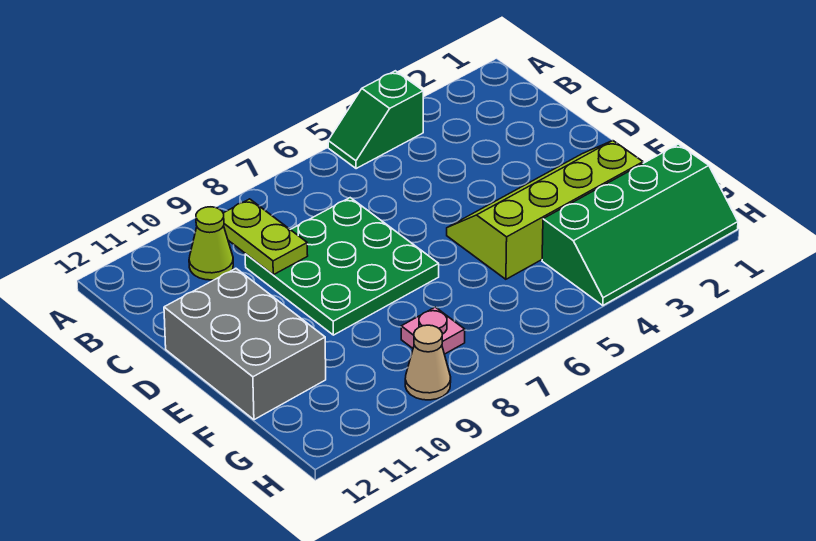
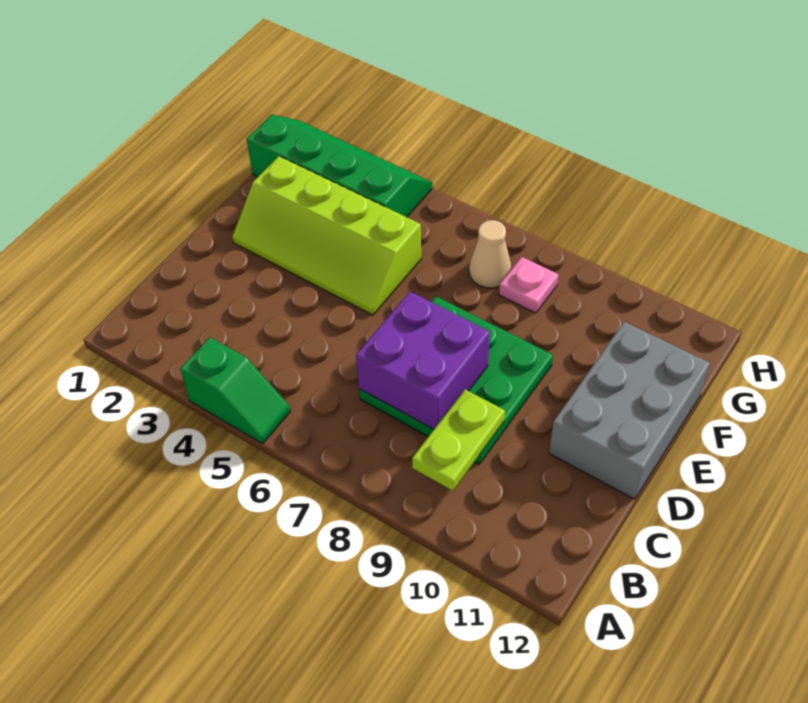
lime 1x1 cone [189,207,233,280] -> none
none -> purple 2x2 brick [356,292,490,429]
tan 1x1 cone [405,325,451,400] -> tan 1x1 cone moved to [469,220,511,288]

